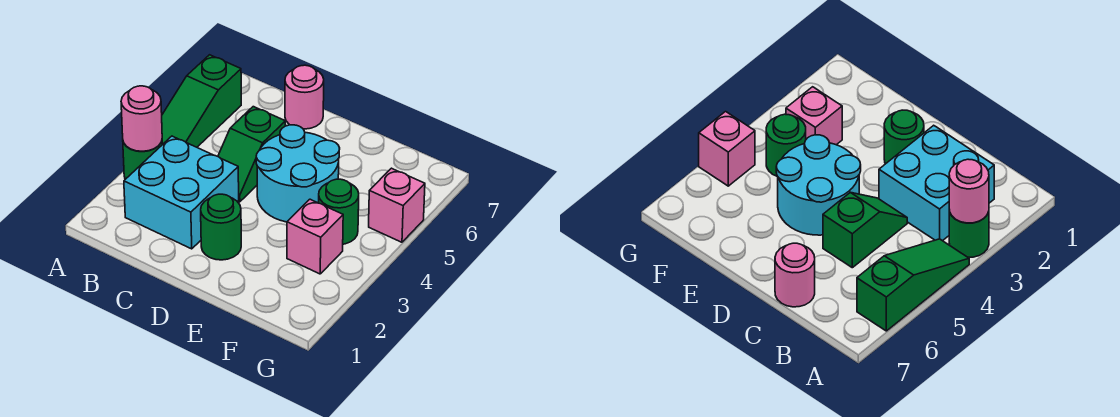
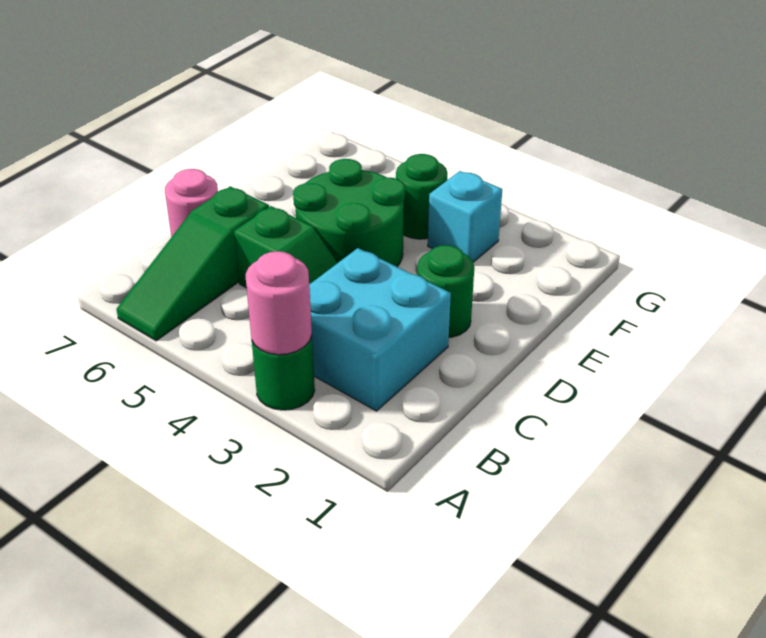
green 1x3 slope [162,55,241,147] -> green 1x3 slope turned to [116,186,269,341]
cyan 2x2 round brick [256,125,340,222] -> green 2x2 round brick [293,159,405,267]
pink 1x1 brick [287,199,343,274] -> cyan 1x1 brick [428,171,502,262]
pink 1x1 brick [369,168,425,242] -> none

